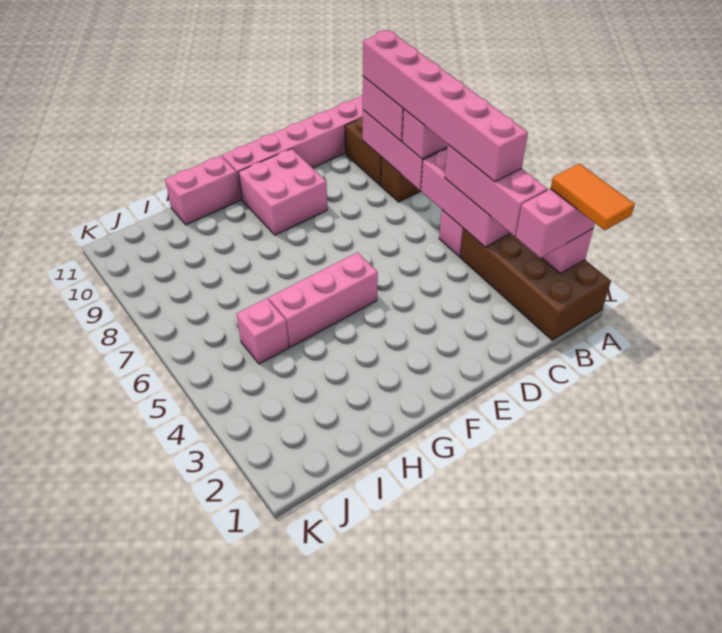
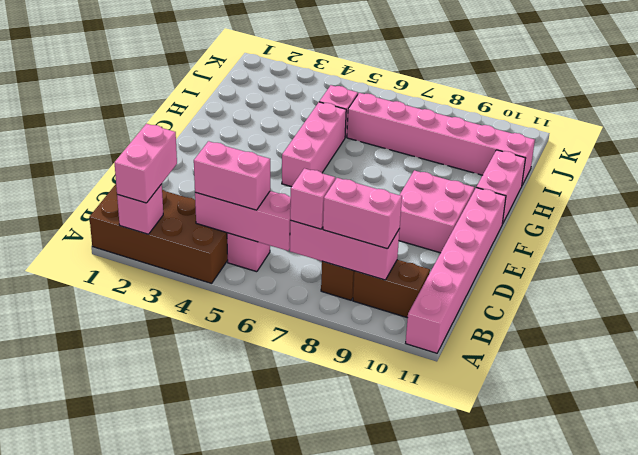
orange 1x2 tile [550,164,635,230] -> none
pink 1x3 brick [445,145,548,236] -> pink 1x2 brick [194,141,270,210]
pink 1x6 brick [363,30,528,182] -> pink 1x6 brick moved to [347,93,535,185]

